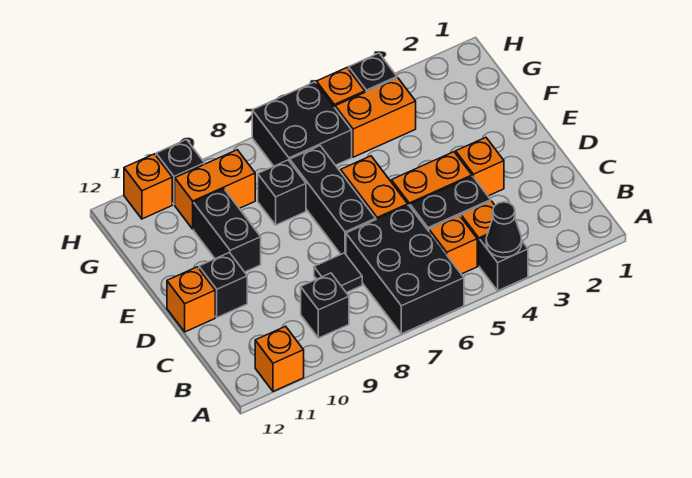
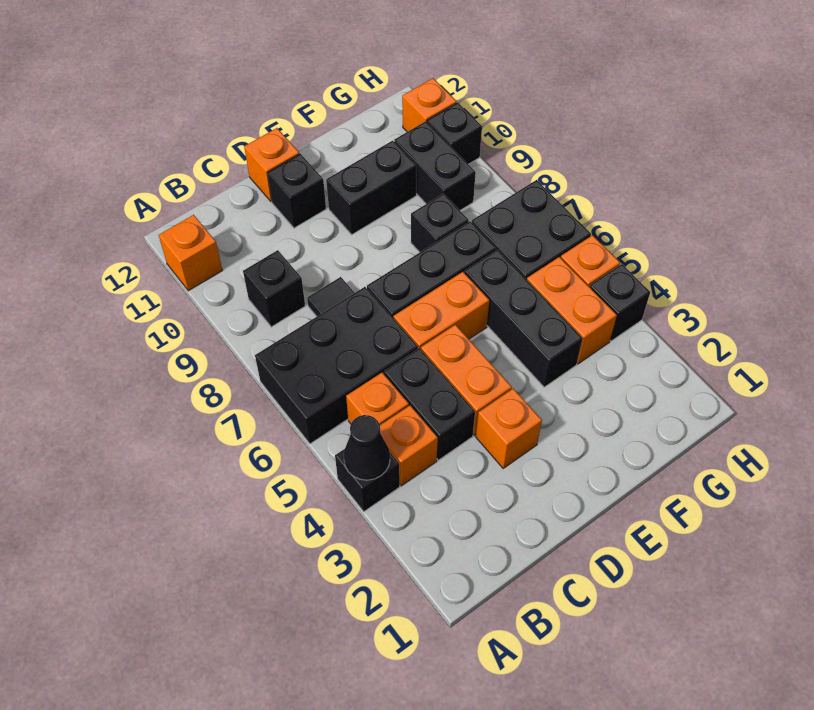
none -> black 1x3 brick [464,250,583,387]
orange 1x2 brick [175,150,255,229] -> black 1x2 brick [394,121,476,210]

